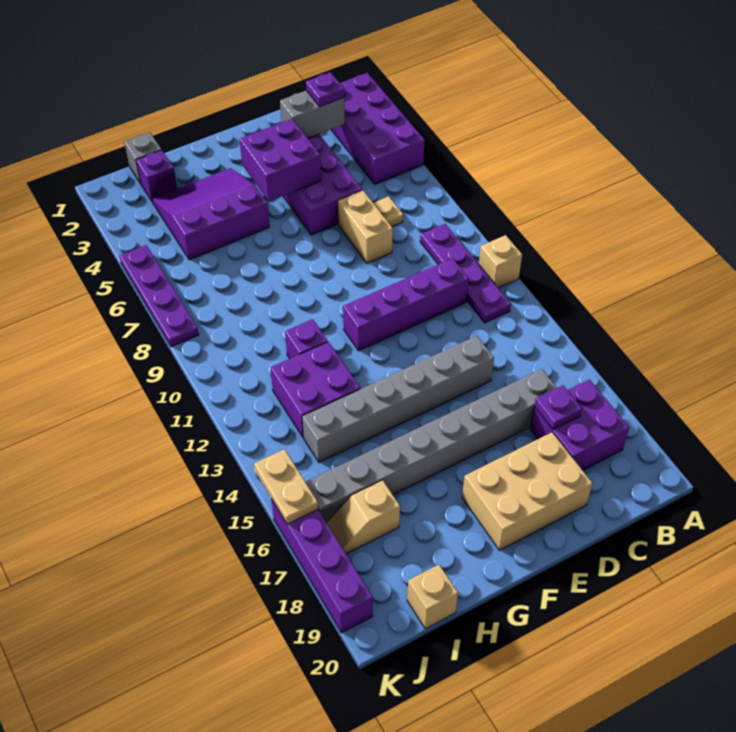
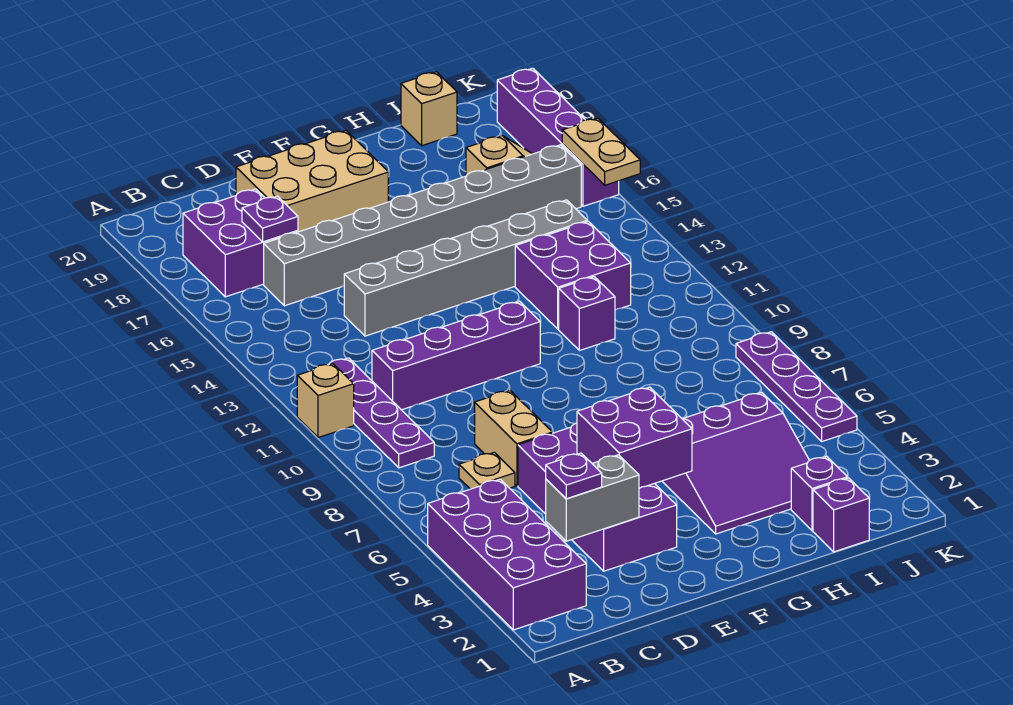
grey 1x1 brick [124,132,161,184] -> purple 1x1 brick [813,478,869,552]

